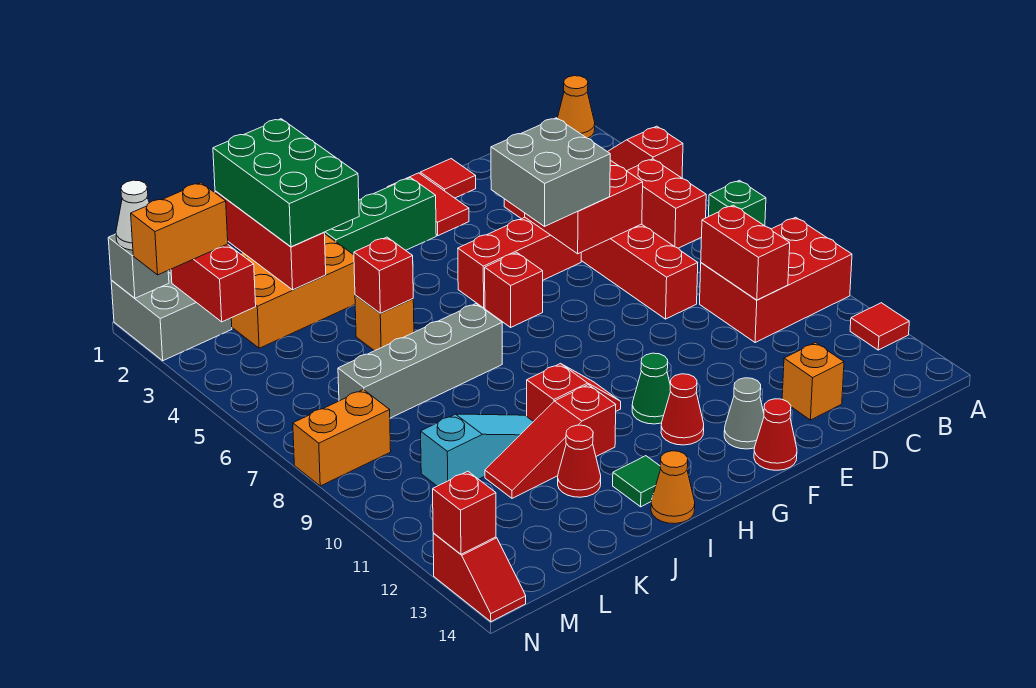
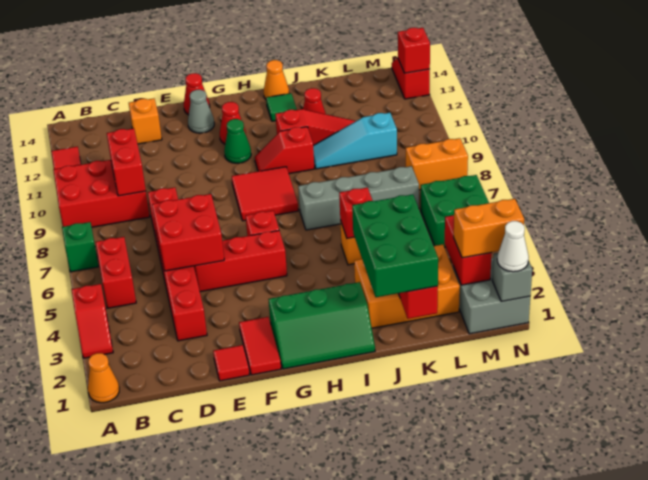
grey 2x2 brick [491,118,610,226] -> none
none -> red 2x2 tile [232,167,298,221]
none -> green 2x2 brick [421,175,489,247]

